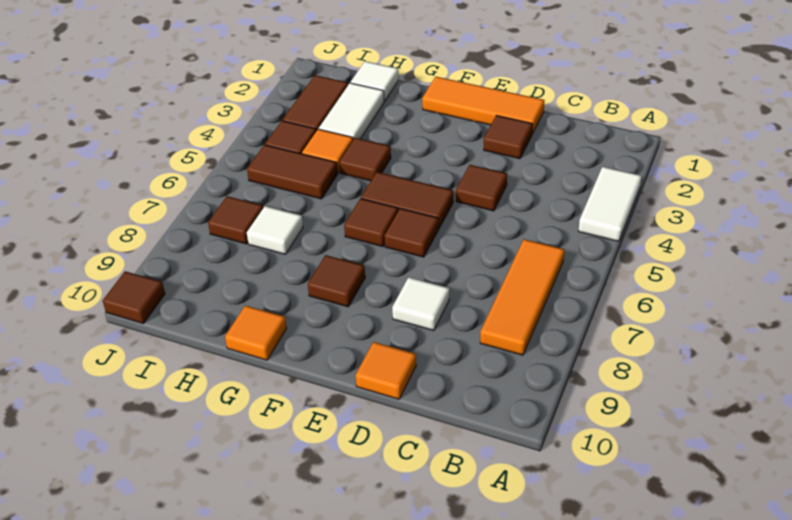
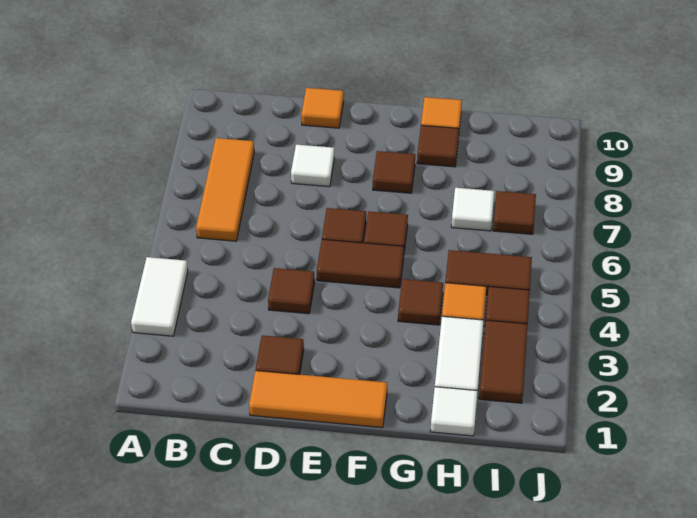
brown 1x1 tile [103,271,165,323] -> brown 1x1 tile moved to [417,125,459,167]

